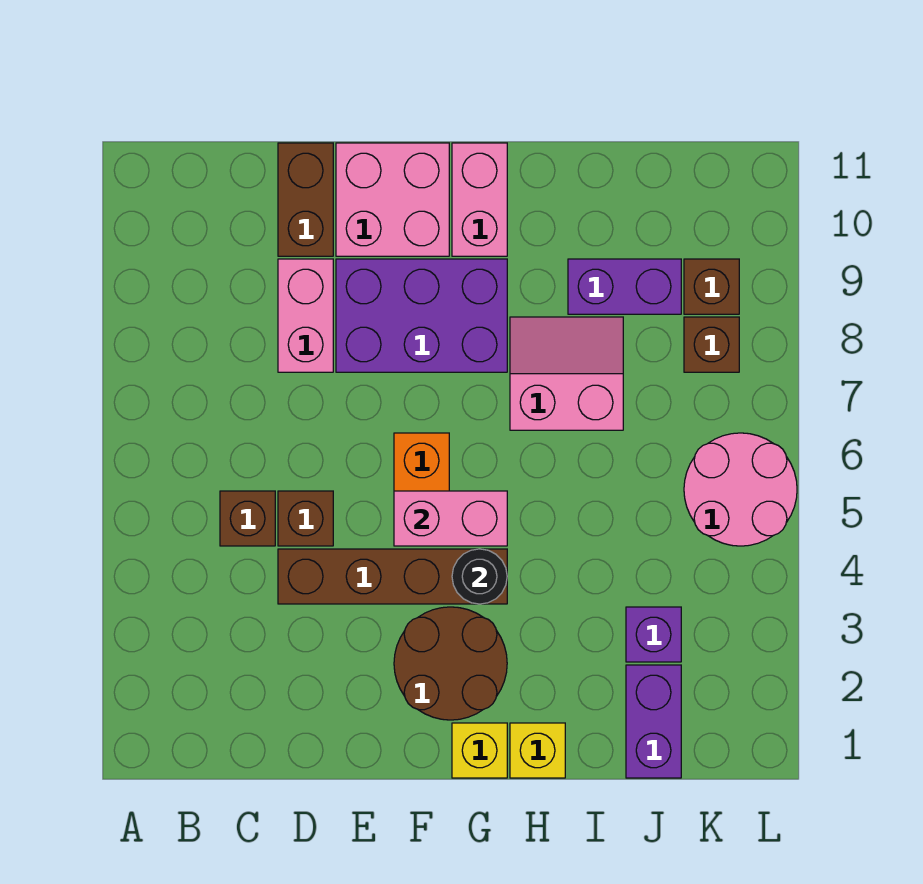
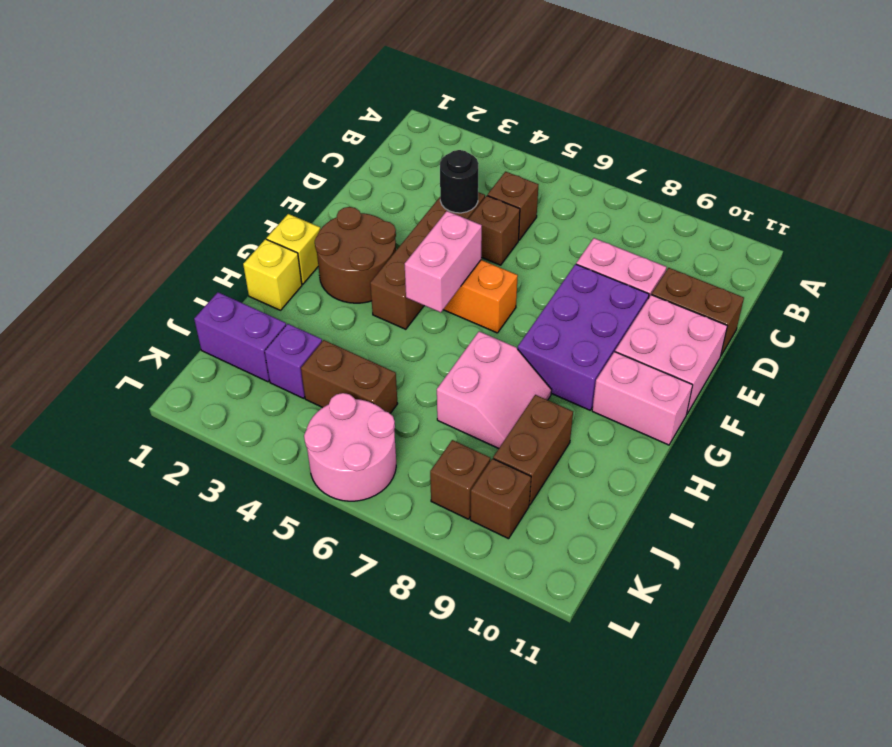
black 1x1 round brick [452,549,507,604] -> black 1x1 round brick moved to [440,150,479,213]
purple 1x2 brick [568,259,681,314] -> brown 1x2 brick [493,395,573,505]
none -> brown 1x2 brick [301,340,398,413]

